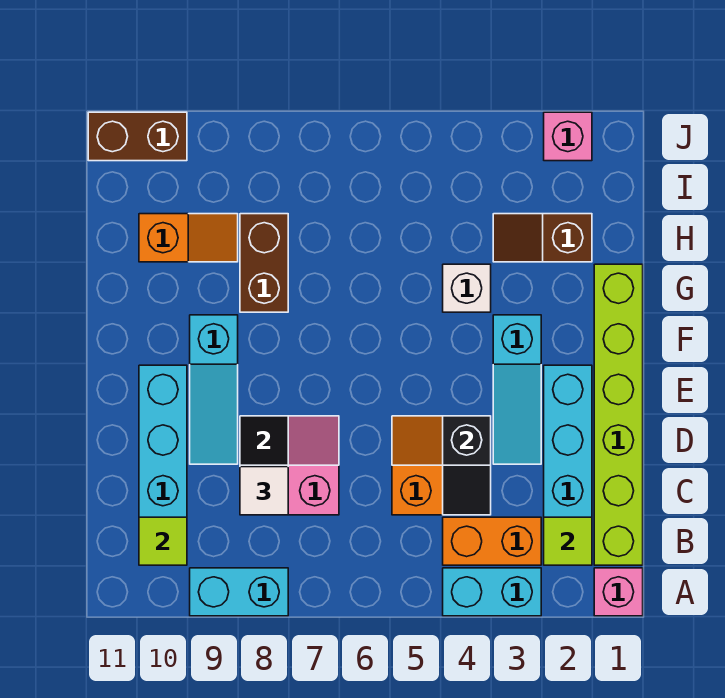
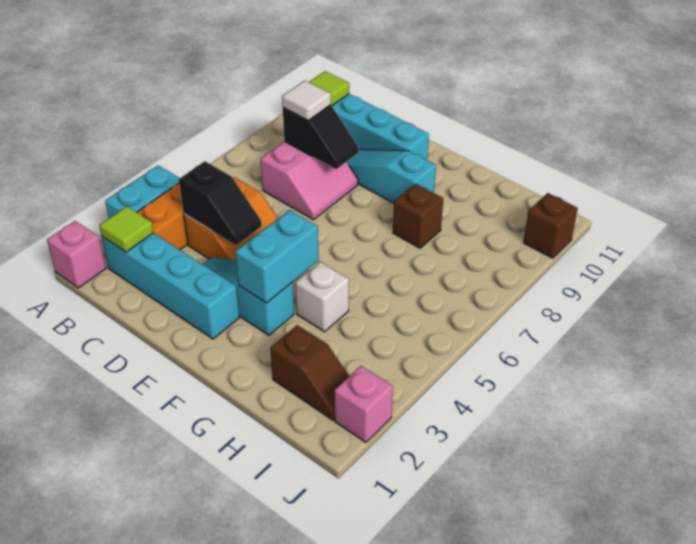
cyan 1x2 brick [190,568,288,616] -> cyan 1x2 brick moved to [235,210,319,303]
lime 1x6 brick [594,264,643,565] -> none
black 1x2 slope [443,416,491,515] -> black 1x2 slope turned to [179,161,261,245]
brown 1x2 brick [240,214,288,312] -> brown 1x1 brick [393,184,443,248]
brown 1x2 slope [493,214,592,262] -> brown 1x2 slope turned to [270,325,349,420]
orange 1x2 slope [139,214,238,262] -> none
brown 1x2 brick [88,112,187,161] -> brown 1x1 brick [524,193,578,258]

